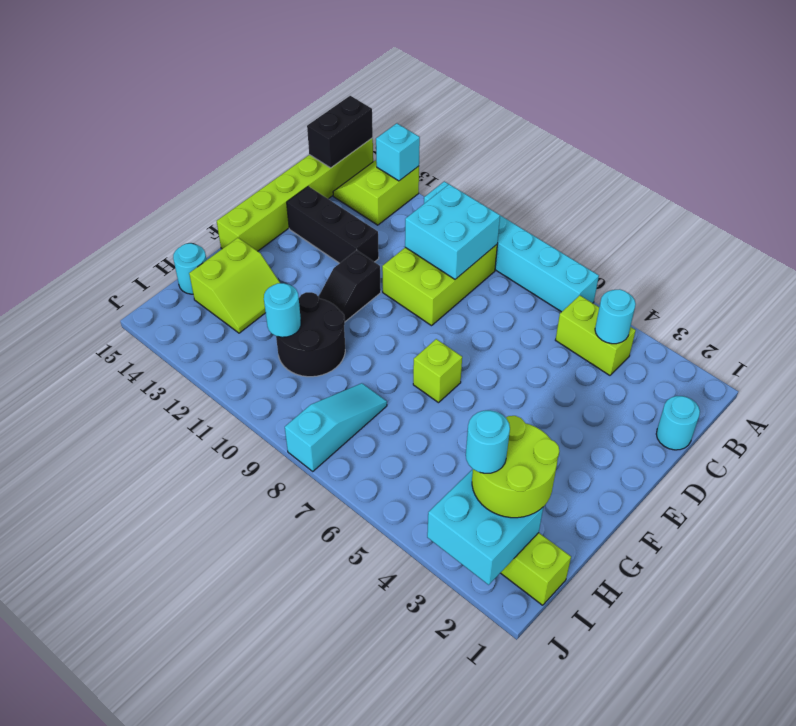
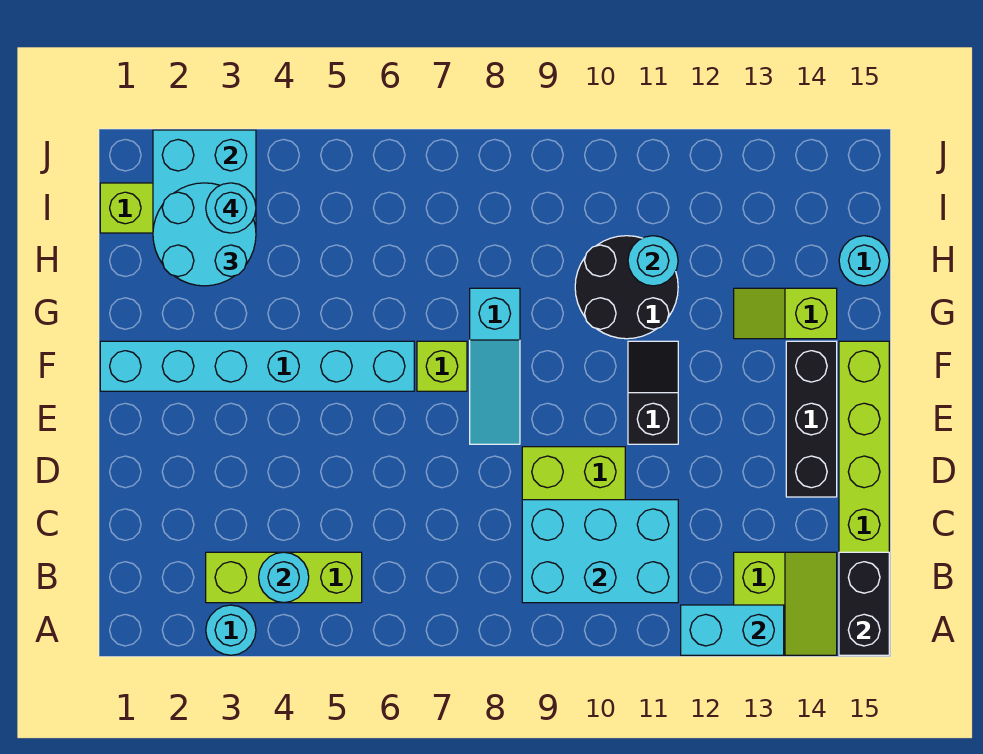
cyan 1x6 brick [424,181,599,312] -> cyan 1x6 brick moved to [100,341,414,391]
cyan 1x1 brick [376,123,420,181] -> cyan 1x2 brick [681,605,784,655]
lime 1x2 brick [556,295,636,375] -> lime 1x3 brick [206,552,362,603]
cyan 2x2 brick [405,184,500,279] -> cyan 2x3 brick [522,500,678,603]
cyan 1x1 round brick [656,396,700,450] -> cyan 1x1 round brick moved to [206,605,256,655]
black 1x3 brick [287,186,379,263] -> black 1x3 brick turned to [786,341,837,497]
lime 2x2 slope [189,238,280,333] -> lime 1x2 slope [734,288,837,339]
lime 2x2 round brick [472,416,559,518] -> cyan 2x2 round brick [153,183,256,286]
cyan 1x3 slope [285,383,387,471] -> cyan 1x3 slope moved to [470,288,520,444]

